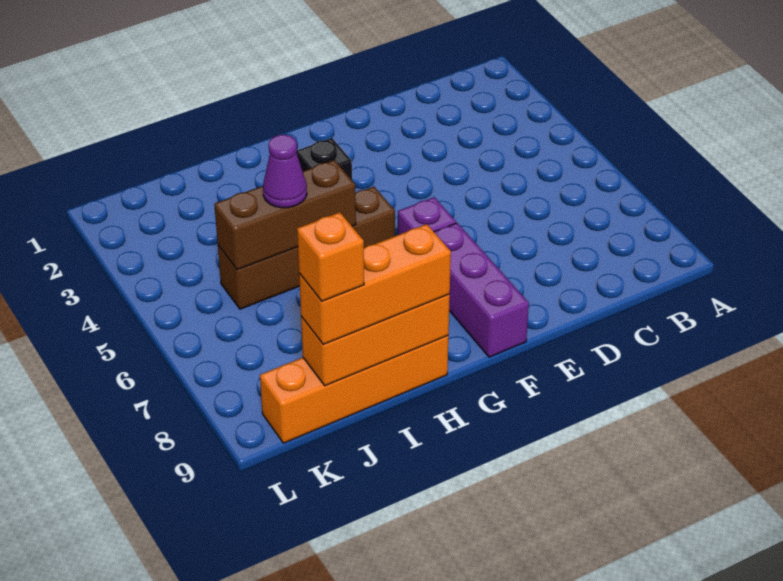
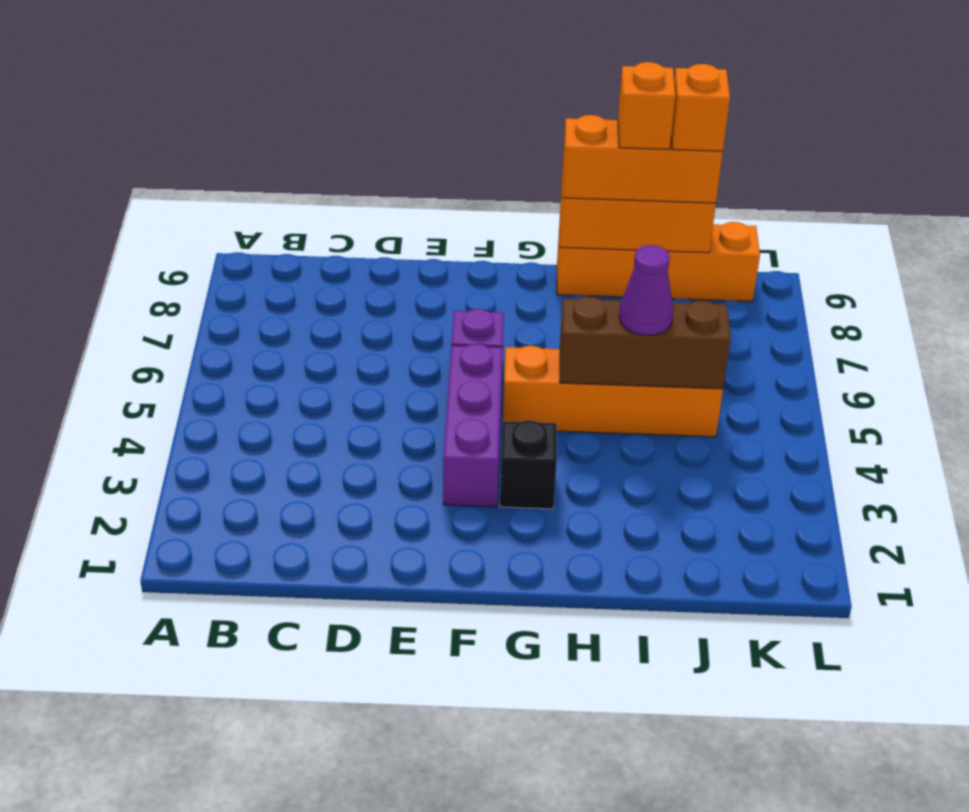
purple 1x3 brick [434,223,529,357] -> purple 1x3 brick moved to [443,344,503,507]
brown 1x4 brick [218,187,395,309] -> orange 1x4 brick [503,346,723,437]
none -> orange 1x1 brick [618,62,675,150]

